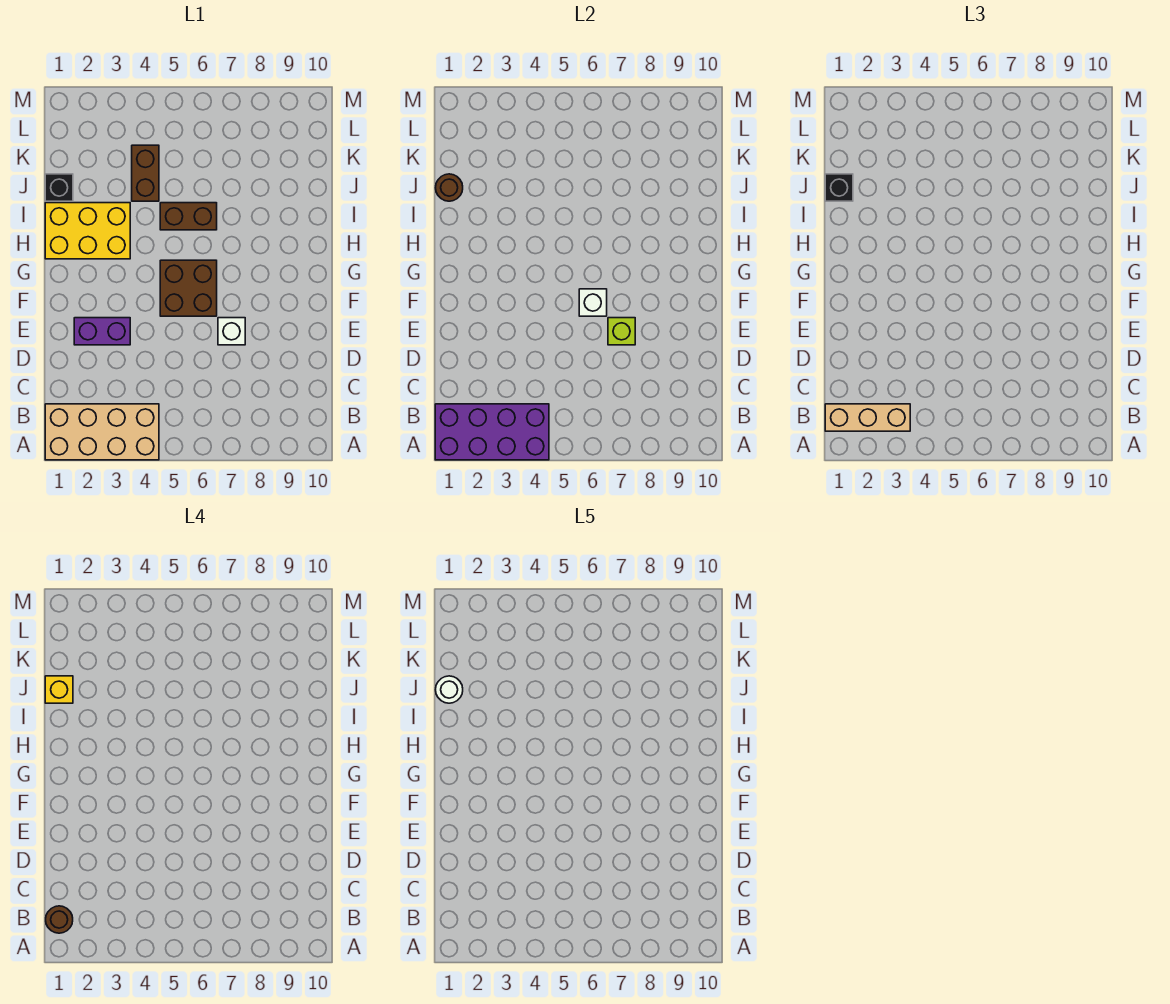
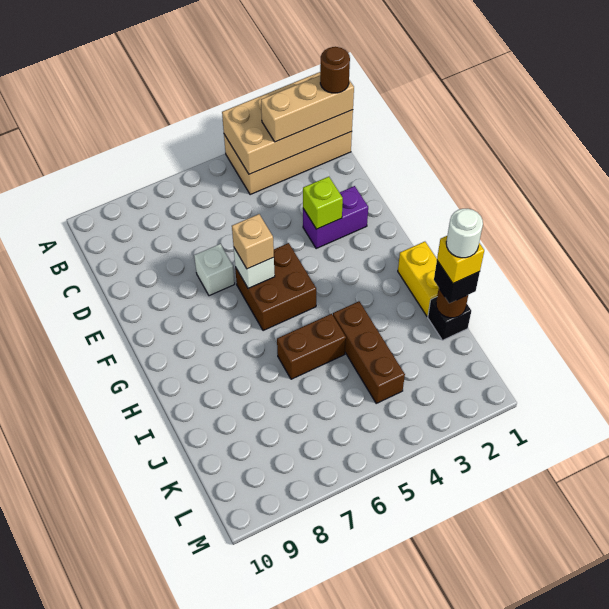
purple 2x4 brick [435,404,549,460] -> tan 2x4 brick [222,72,353,174]
lime 1x1 brick [608,318,635,345] -> lime 1x1 brick moved to [303,177,343,229]
none -> tan 1x1 brick [232,214,274,269]
yellow 2x3 brick [45,203,130,259] -> yellow 1x2 brick [398,242,439,316]
brown 1x2 brick [132,145,159,201] -> brown 1x3 brick [333,301,405,403]

